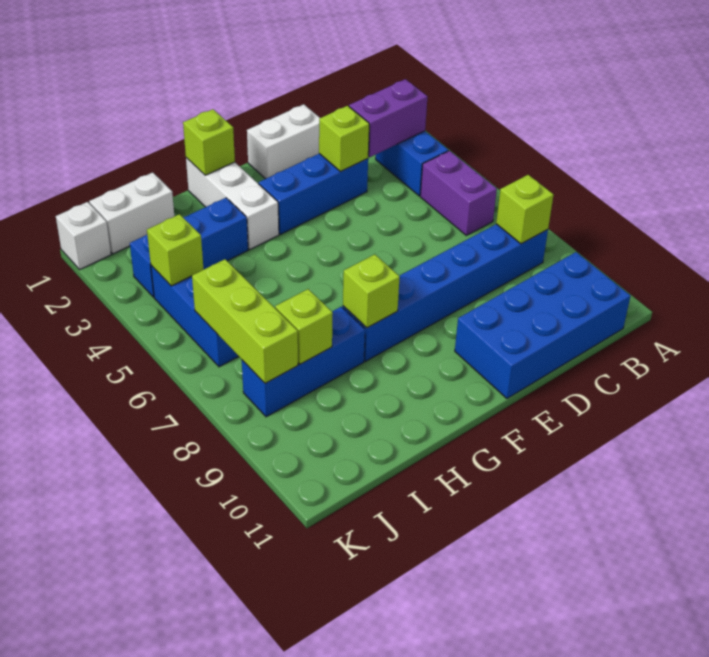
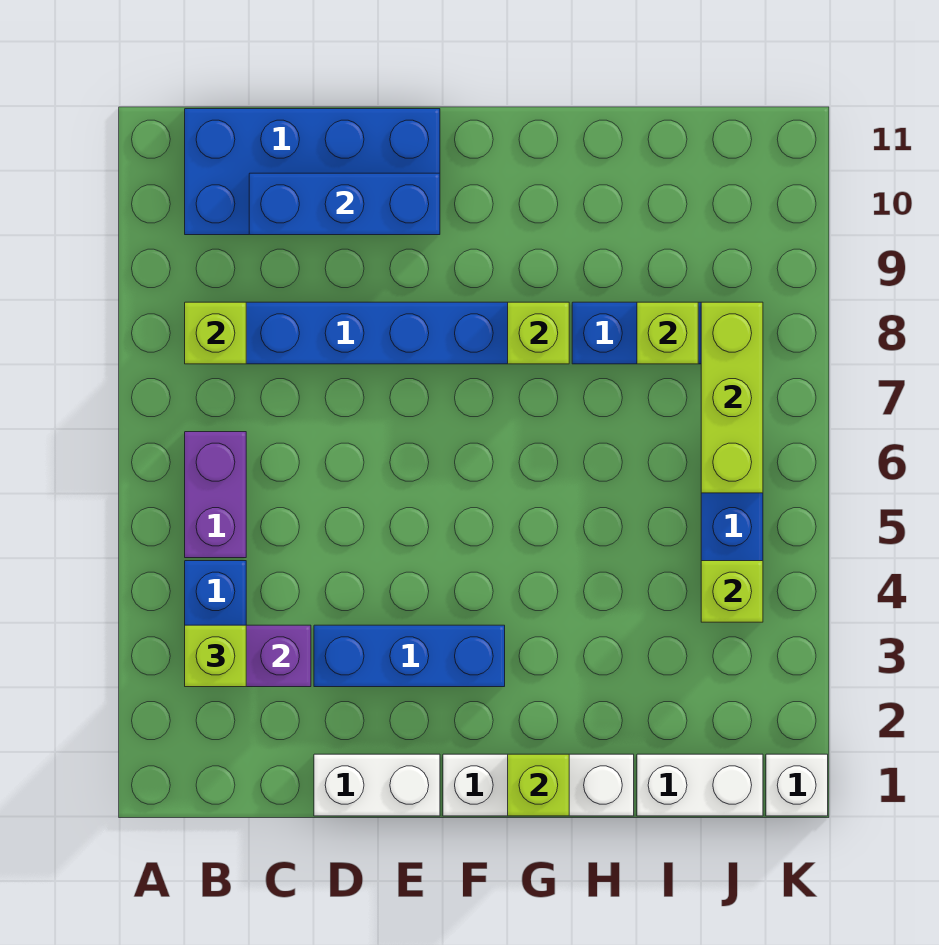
lime 1x1 brick [319,106,369,172] -> lime 1x1 brick moved to [185,625,246,687]
white 1x3 brick [186,158,279,249] -> white 1x3 brick turned to [443,754,634,816]
blue 1x3 brick [130,198,248,297] -> blue 1x3 brick moved to [249,173,440,235]

